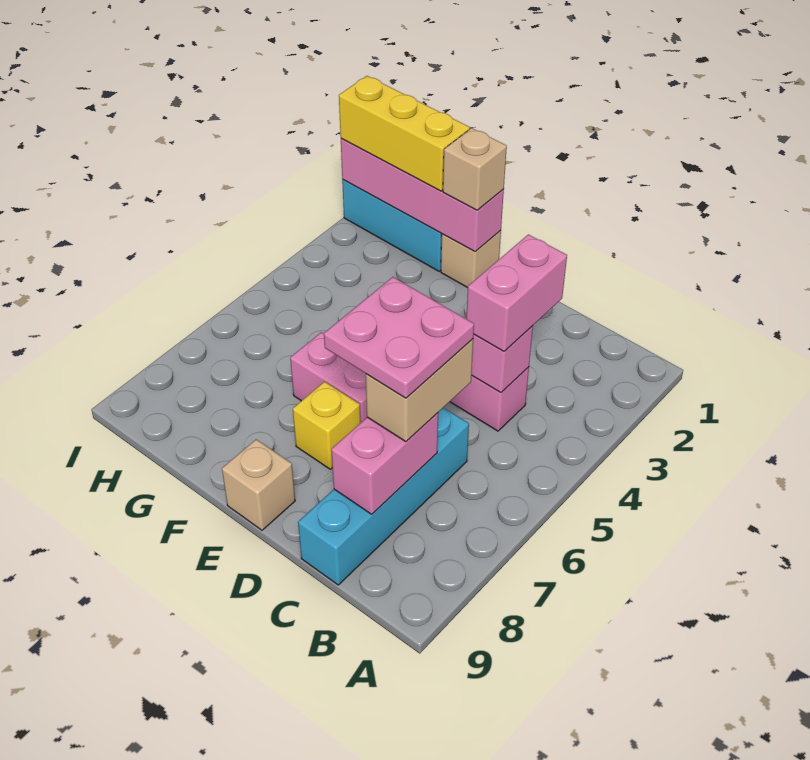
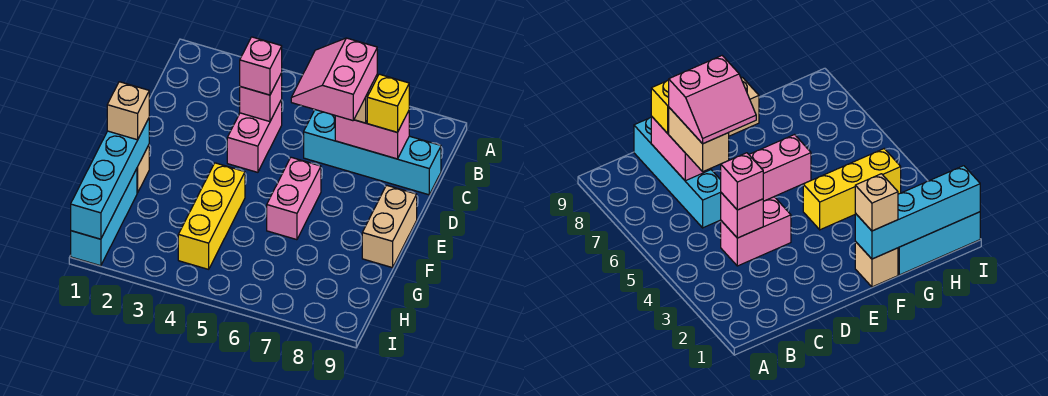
pink 1x2 brick [466,234,567,352] -> pink 1x1 brick [240,37,282,95]
pink 2x2 plate [324,277,474,398] -> pink 2x2 slope [291,38,377,121]
yellow 1x1 brick [293,382,360,469] -> yellow 1x1 brick moved to [367,74,409,132]
tan 1x1 brick [222,439,295,530] -> tan 1x2 brick [362,185,417,268]
pink 1x4 brick [341,138,504,252] -> cyan 1x4 brick [71,118,149,239]
yellow 1x3 brick [339,76,470,191] -> yellow 1x3 brick moved to [178,163,245,269]

